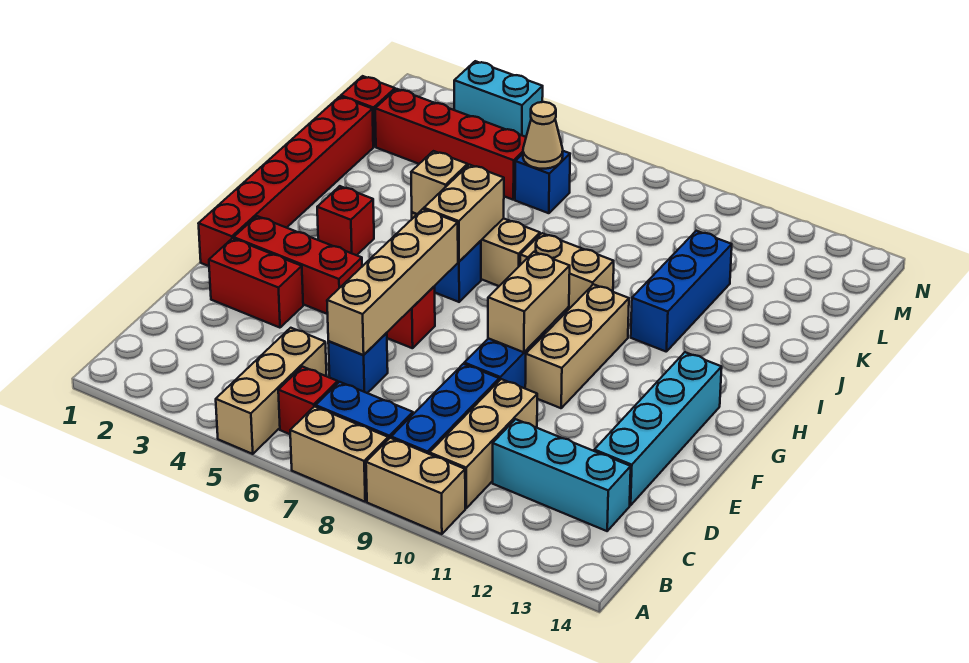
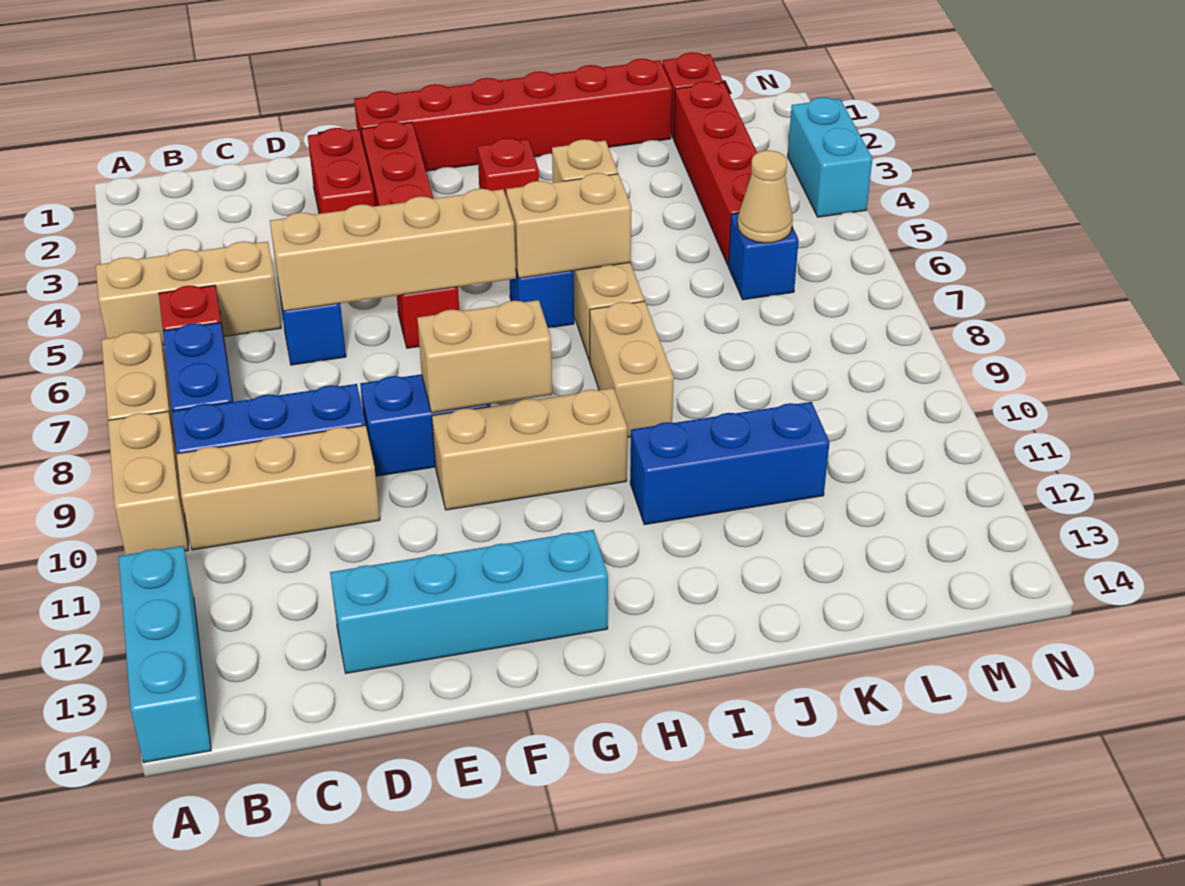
cyan 1x3 brick [493,419,631,531] -> cyan 1x3 brick moved to [119,546,211,762]

